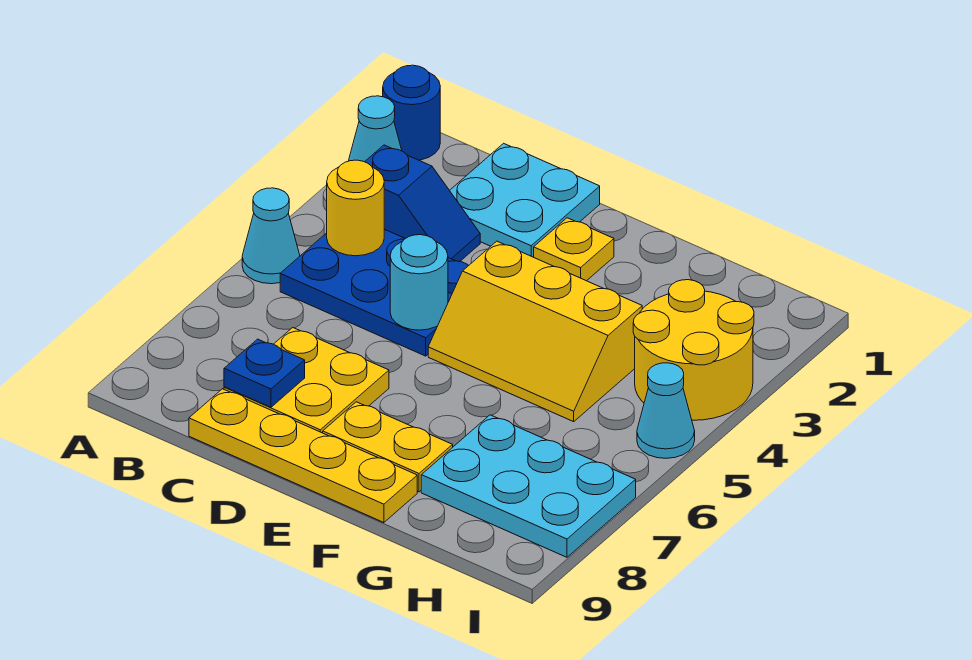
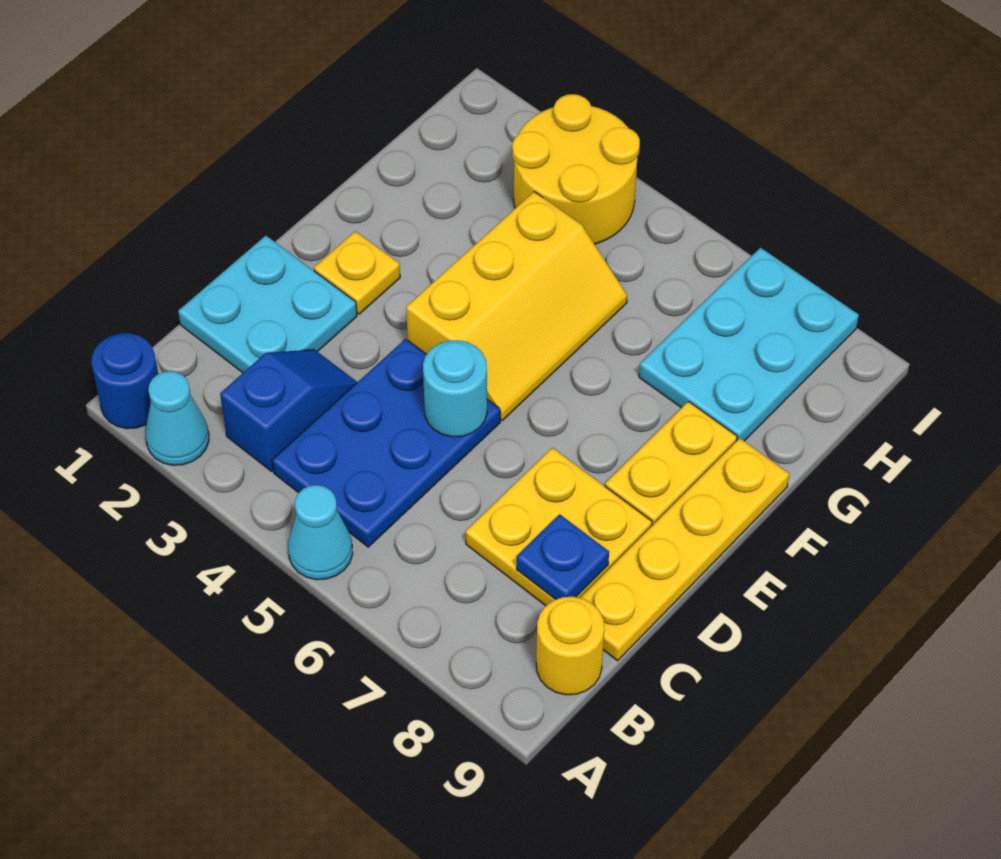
yellow 1x1 round brick [327,160,384,256] -> yellow 1x1 round brick moved to [536,597,604,695]
cyan 1x1 cone [637,363,695,458] -> none

